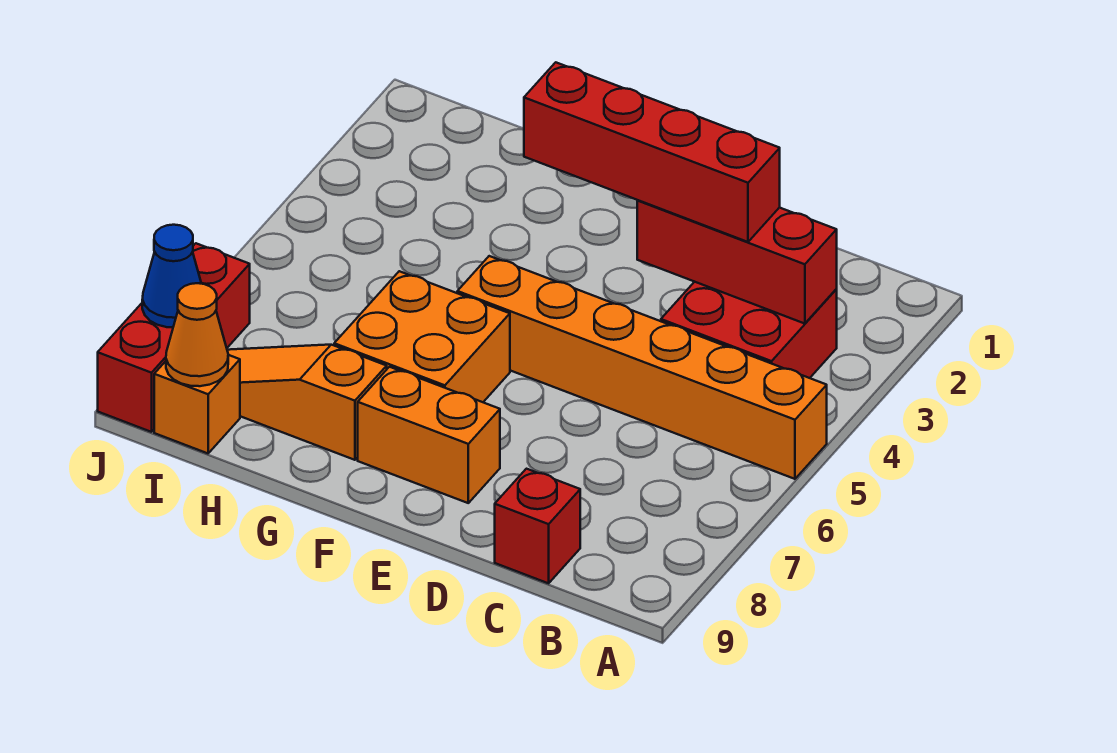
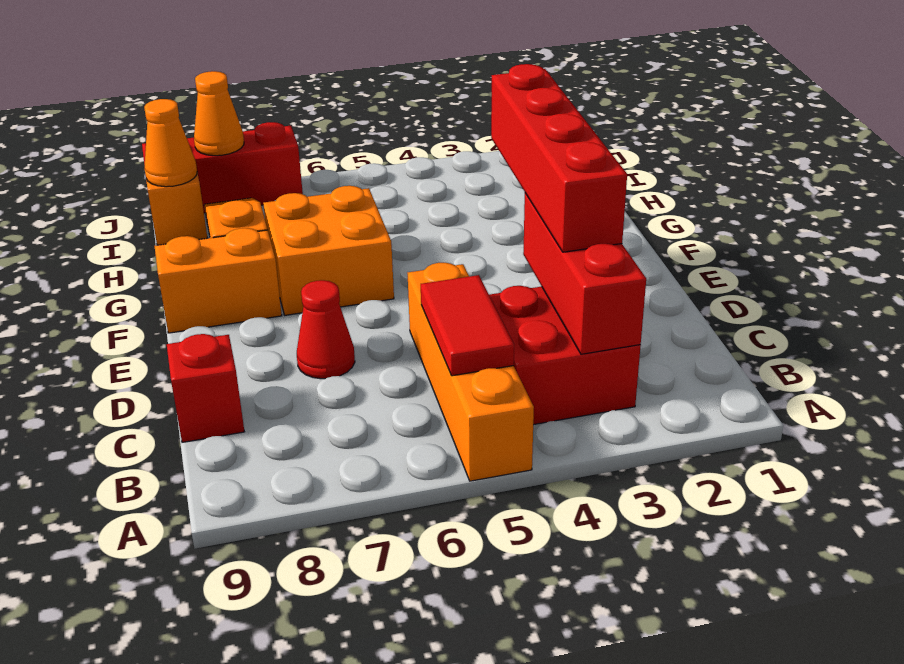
orange 1x6 brick [457,256,827,479] -> orange 1x4 brick [407,263,534,481]
none -> red 1x2 tile [421,275,514,376]
none -> red 1x1 cone [297,280,355,379]
orange 1x2 brick [358,367,500,503] -> orange 1x2 brick turned to [155,228,282,333]
blue 1x1 cone [142,225,201,327] -> orange 1x1 cone [194,71,244,156]

